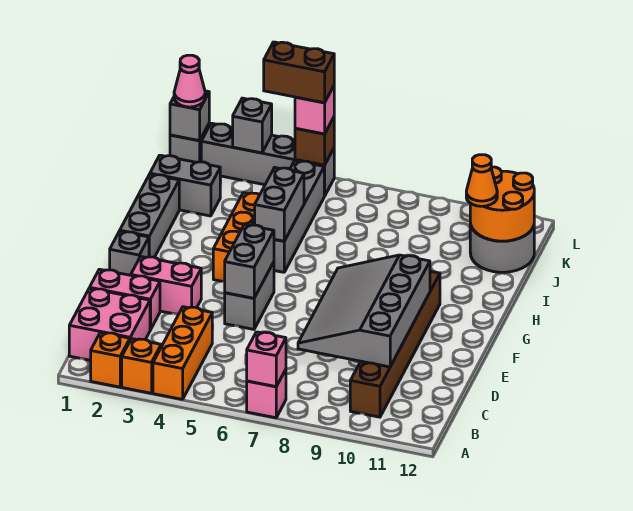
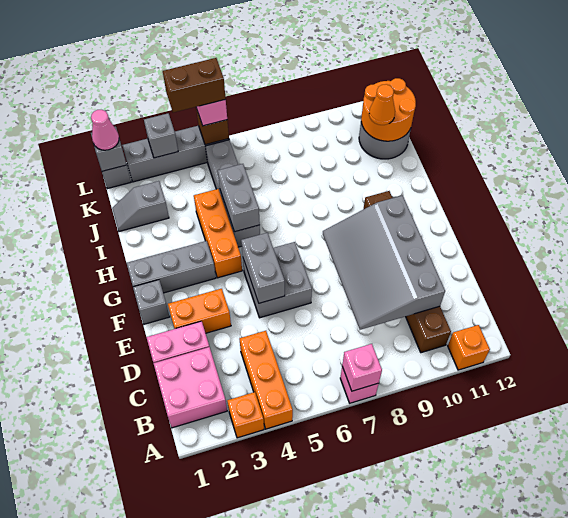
orange 1x1 brick [91,332,130,387] -> orange 1x1 brick moved to [448,325,490,370]
pink 1x2 brick [131,257,201,315] -> orange 1x2 brick [168,289,231,333]
grey 1x2 brick [225,262,274,329] -> grey 2x2 brick [243,242,312,318]
grey 1x3 brick [120,174,179,257] -> grey 1x3 brick turned to [127,241,216,293]
grey 1x2 brick [150,155,220,216] -> grey 1x2 slope [112,181,169,231]

